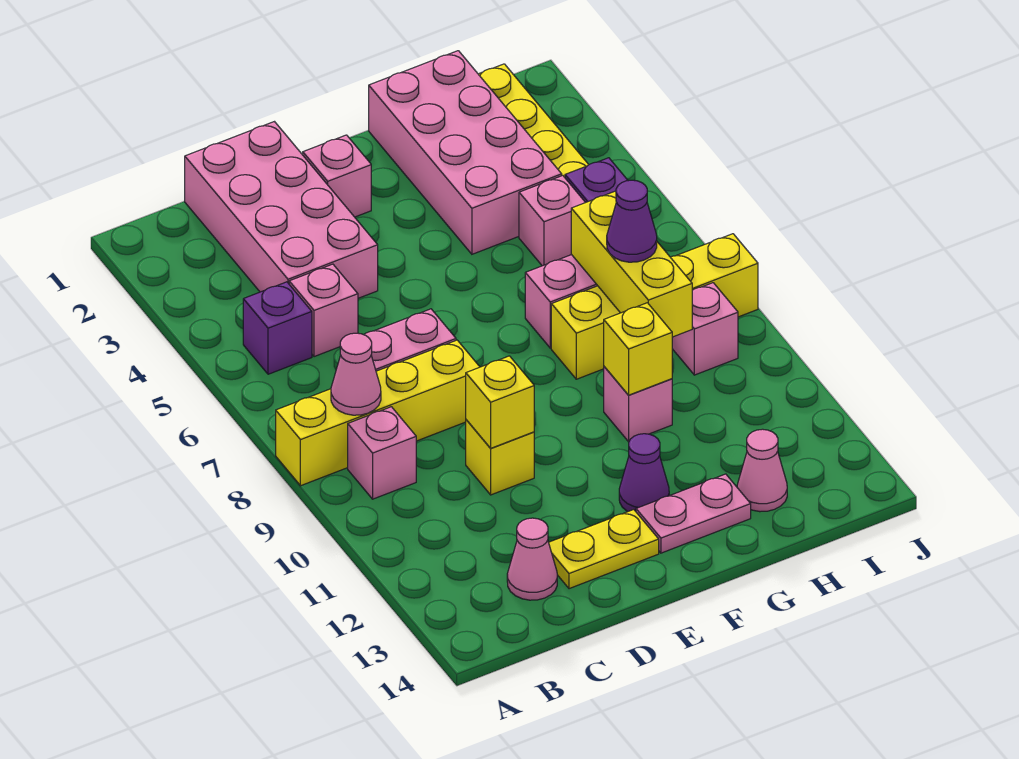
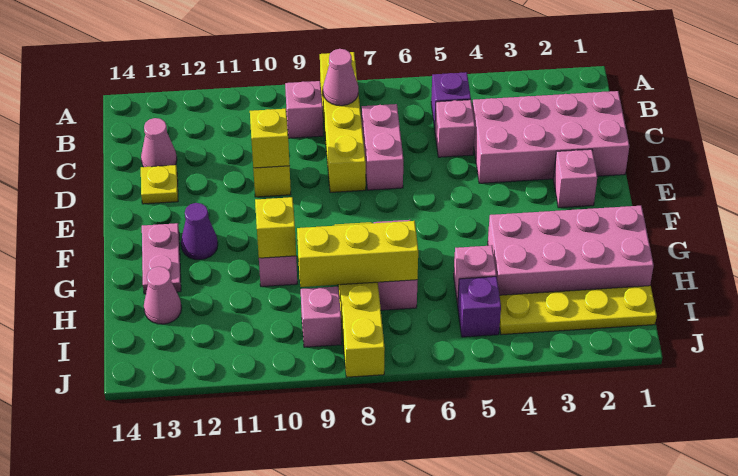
yellow 1x2 plate [549,510,659,589] -> yellow 1x1 plate [141,165,178,204]
purple 1x1 cone [607,180,657,262] -> none

